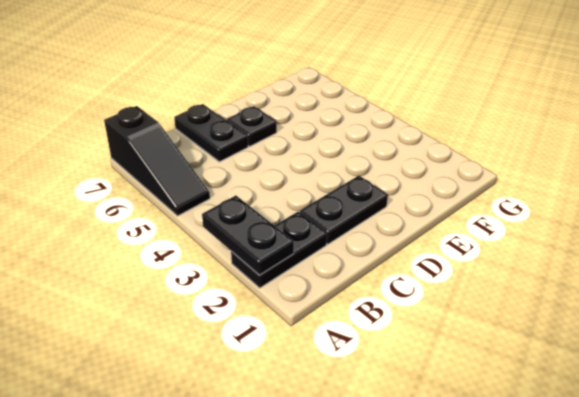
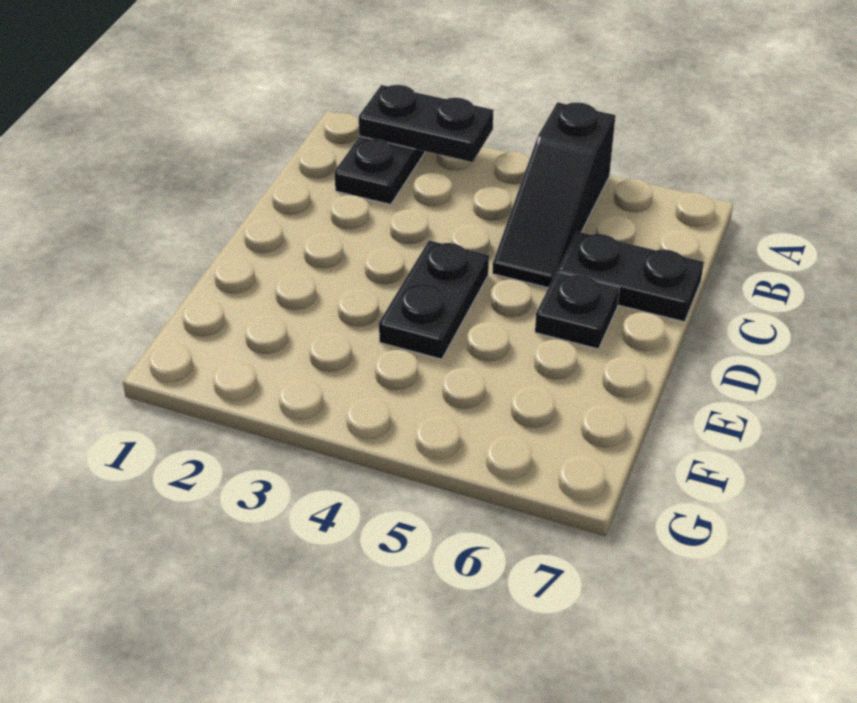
black 1x3 slope [104,106,210,216] -> black 1x3 slope turned to [492,102,615,288]
black 1x2 plate [300,176,388,244] -> black 1x2 plate moved to [379,240,489,359]

